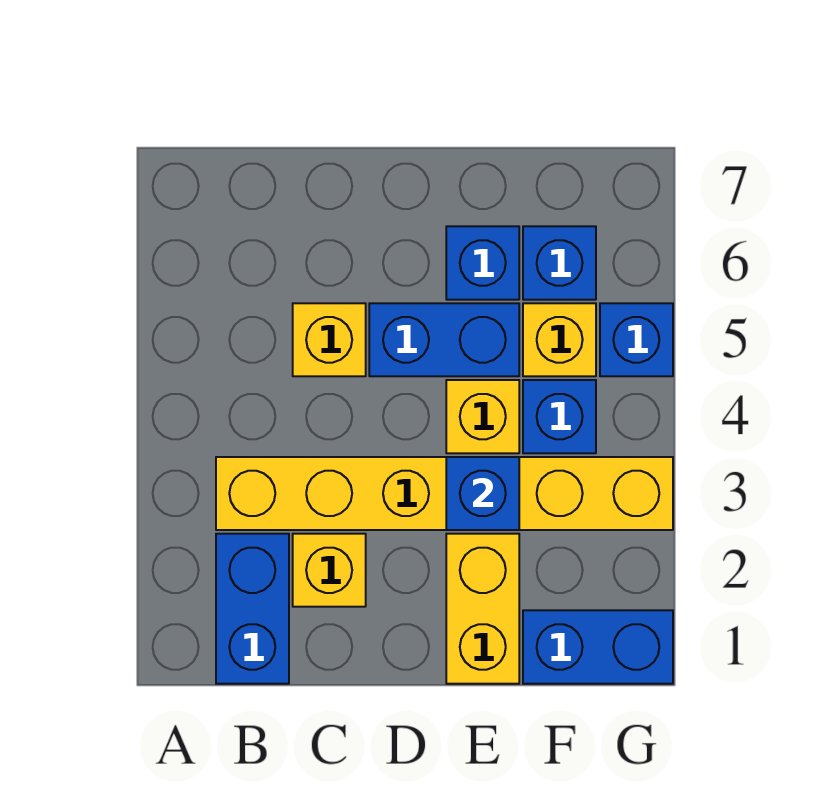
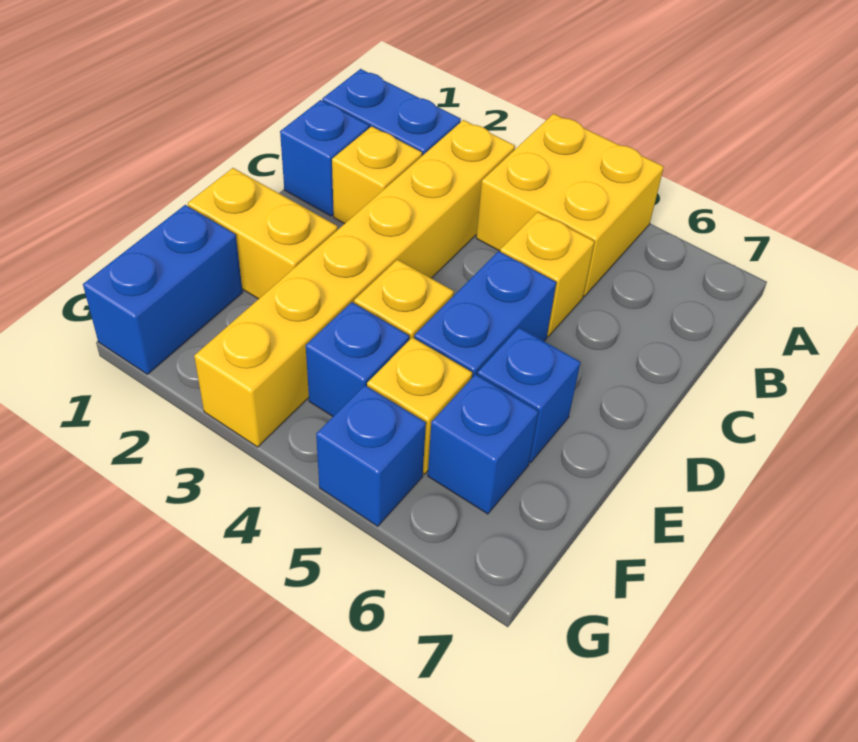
none -> yellow 2x2 brick [476,114,664,296]
blue 1x1 brick [446,457,519,530] -> blue 1x1 brick moved to [280,100,369,216]

